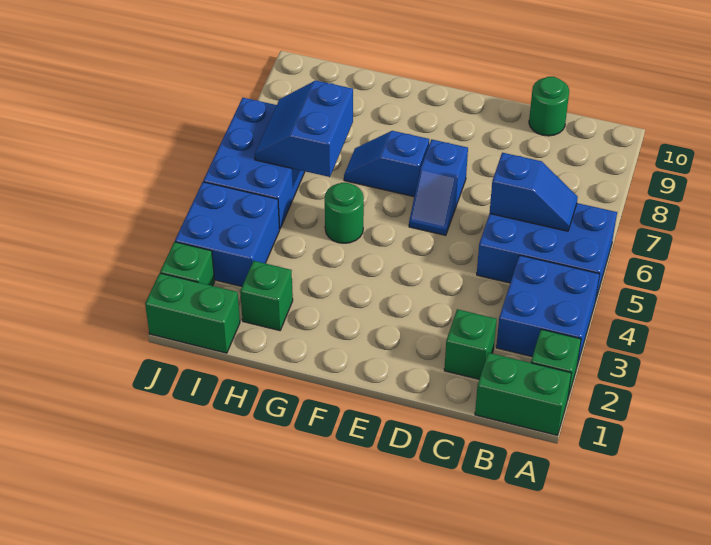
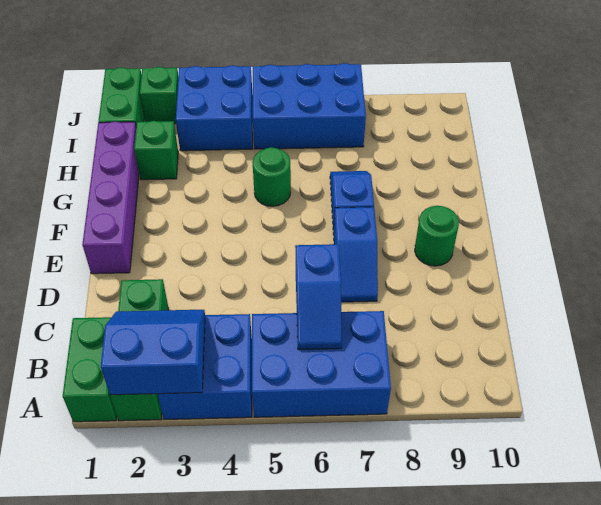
blue 2x3 brick [477,203,617,301] -> blue 2x3 brick turned to [252,311,391,417]
green 1x1 round brick [529,77,569,136] -> green 1x1 round brick moved to [415,206,459,266]
none -> purple 1x4 brick [82,122,139,274]
blue 1x2 slope [409,139,468,235] -> blue 1x2 slope turned to [334,207,378,302]
blue 2x2 slope [255,80,353,177] -> blue 2x2 slope moved to [101,310,205,395]

